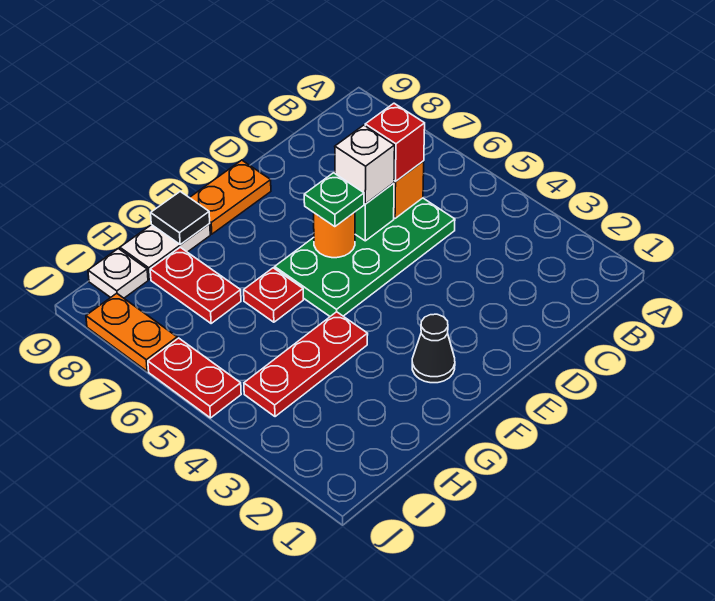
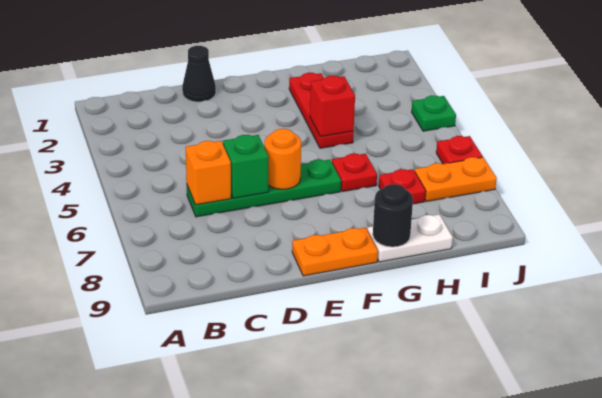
green 2x4 plate [275,198,455,316] -> green 1x4 plate [187,160,341,217]
red 1x1 brick [365,103,425,182] -> red 1x1 brick moved to [310,76,355,137]
white 1x1 brick [335,125,395,204] -> none
green 1x1 plate [304,173,364,227] -> green 1x1 plate moved to [412,96,456,131]
black 1x1 cone [412,314,455,383] -> black 1x1 cone moved to [182,46,216,102]
red 1x3 plate [244,312,368,417] -> red 1x3 plate turned to [289,73,353,148]
black 1x1 tile [151,192,210,245] -> black 1x1 round brick [373,184,413,247]
red 1x2 plate [150,247,241,323] -> red 1x1 plate [379,169,426,204]
white 1x1 plate [88,249,148,298] -> none
red 1x2 plate [148,338,241,418] -> red 1x1 plate [436,136,483,164]
orange 1x2 plate [86,293,177,371] -> orange 1x2 plate turned to [415,157,497,202]

